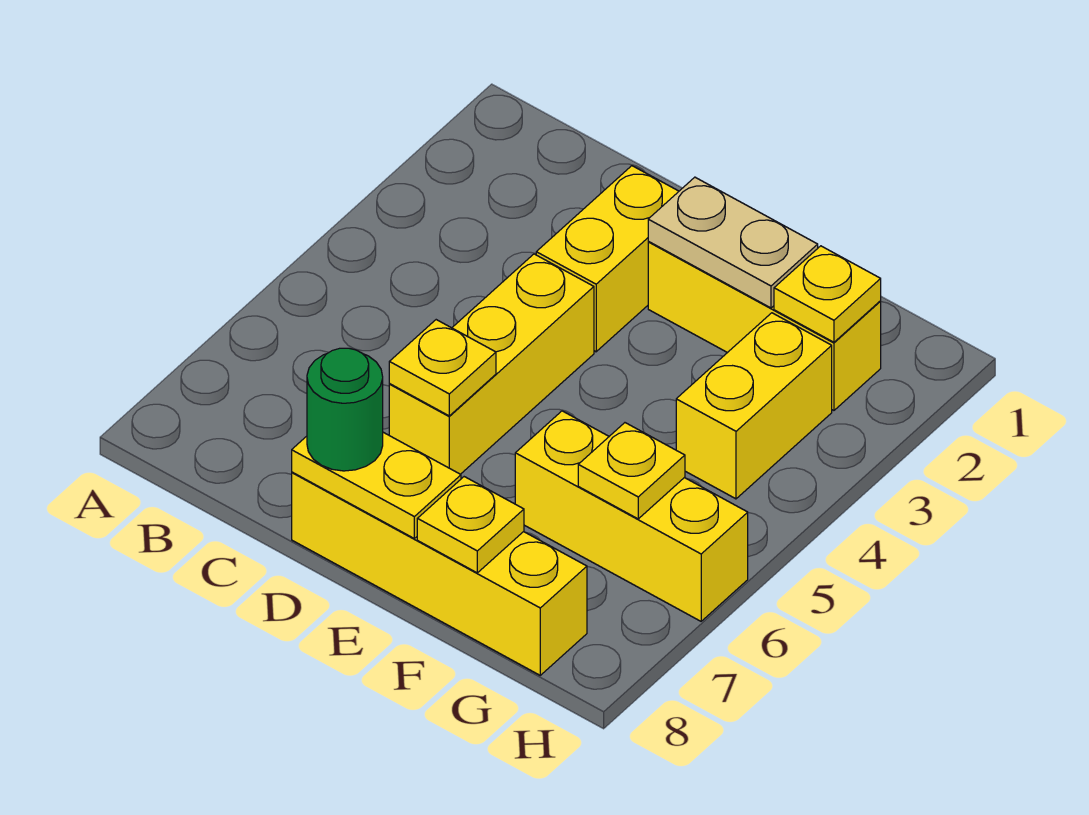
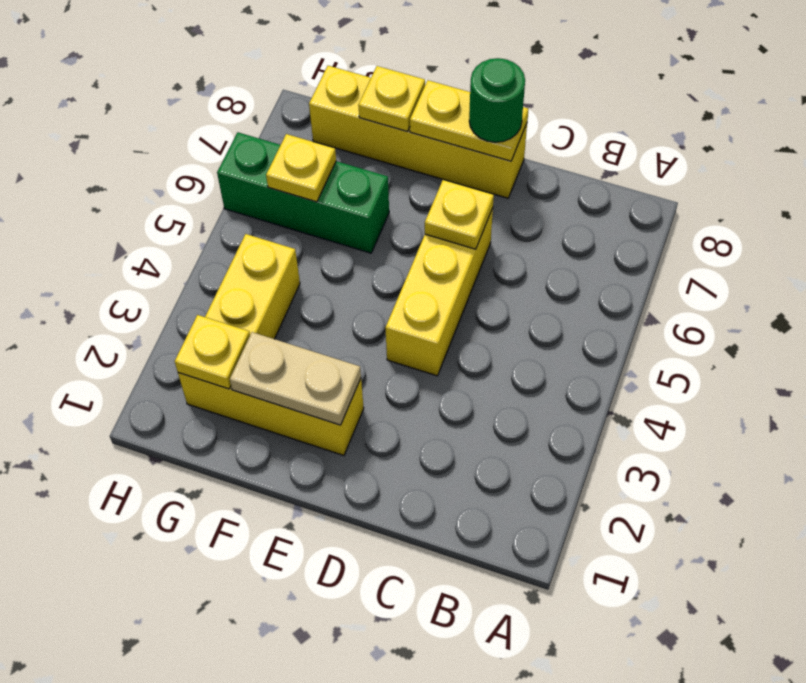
yellow 1x2 brick [536,166,679,352] -> none
yellow 1x3 brick [515,411,748,621] -> green 1x3 brick [217,132,389,253]

